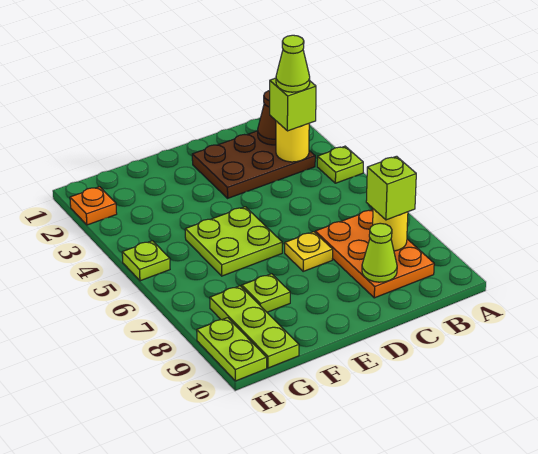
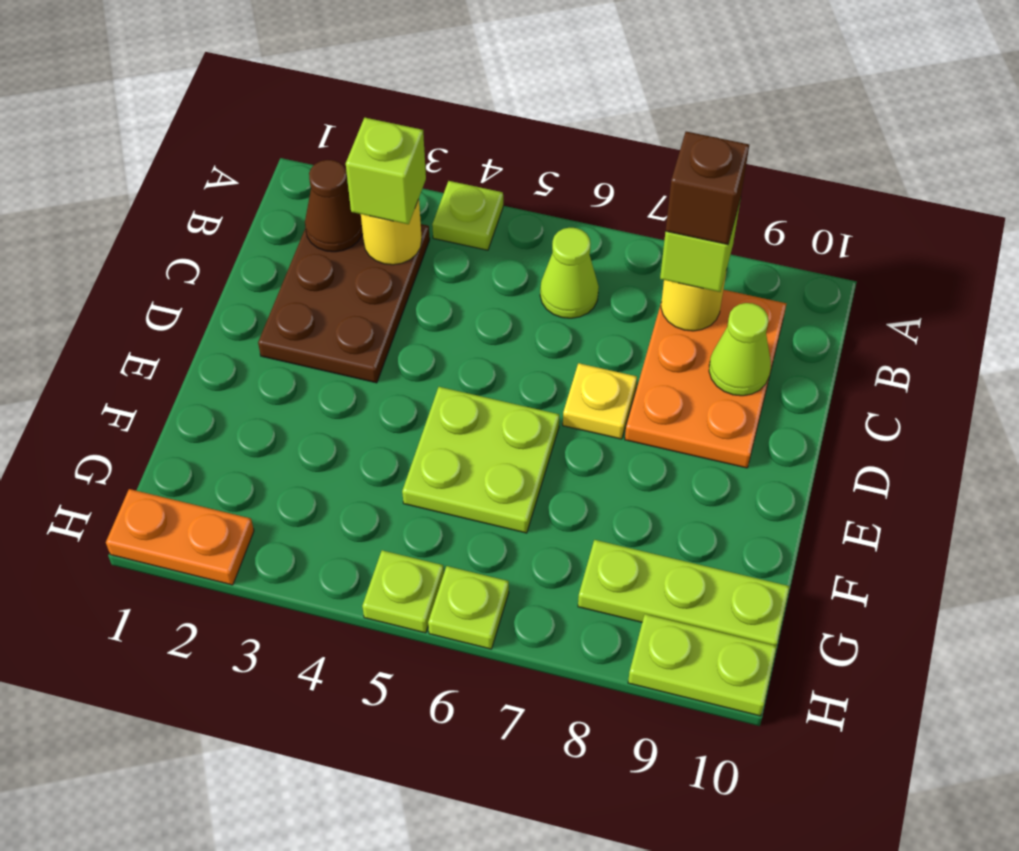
lime 1x1 cone [276,35,310,92] -> lime 1x1 cone moved to [540,228,599,318]
orange 2x3 plate [315,210,434,298] -> orange 2x3 plate turned to [625,290,786,468]
none -> brown 1x1 brick [666,132,749,245]
lime 1x1 plate [242,274,290,312] -> lime 1x1 plate moved to [428,566,509,649]
orange 1x1 plate [70,187,117,225] -> orange 1x2 plate [106,489,254,585]

